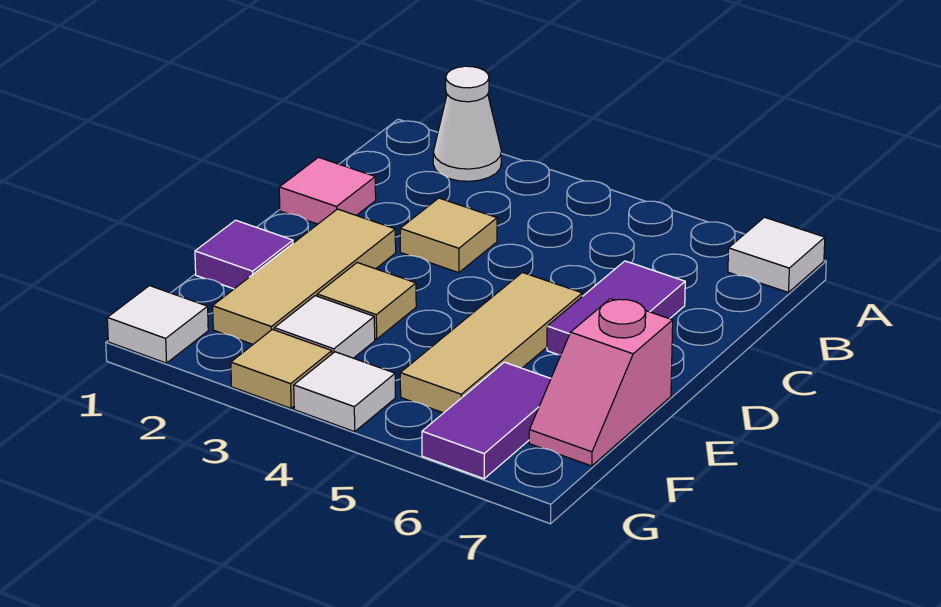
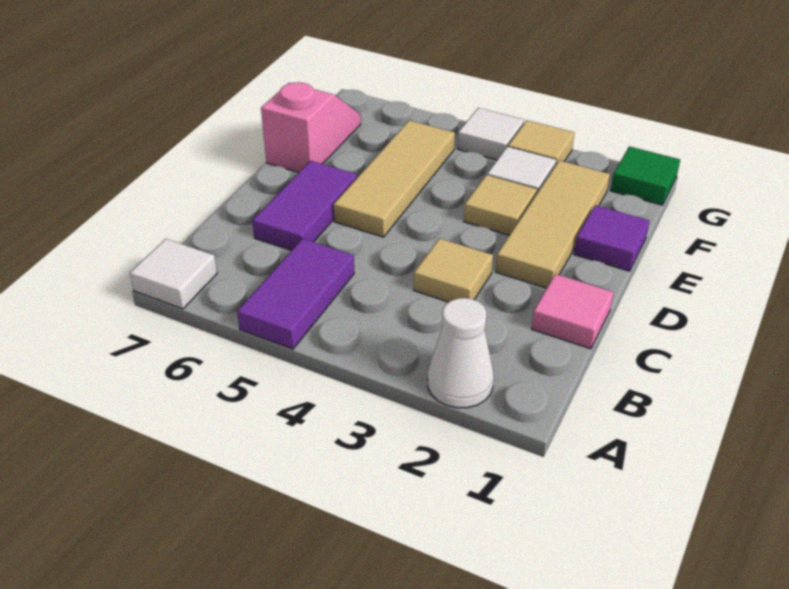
purple 1x2 tile [422,362,551,479] -> purple 1x2 tile moved to [237,239,354,349]
white 1x1 tile [107,286,208,363] -> green 1x1 tile [610,146,680,205]

